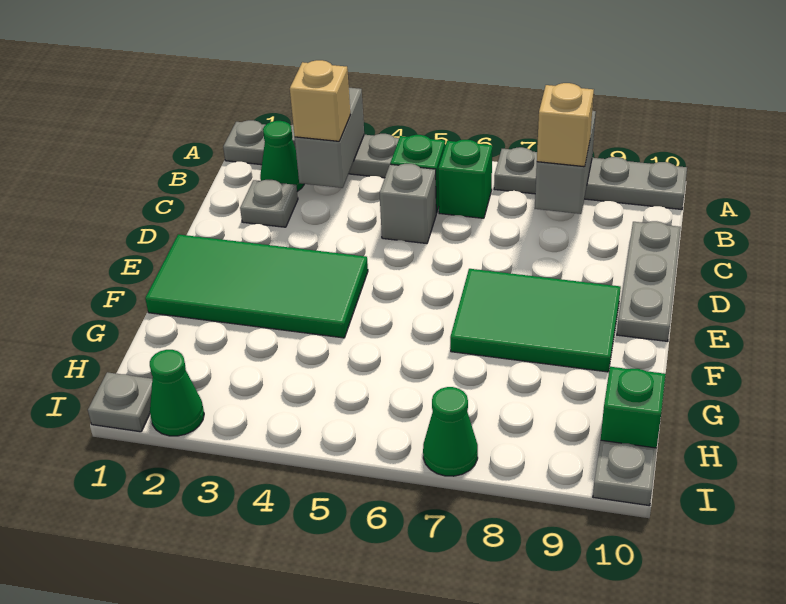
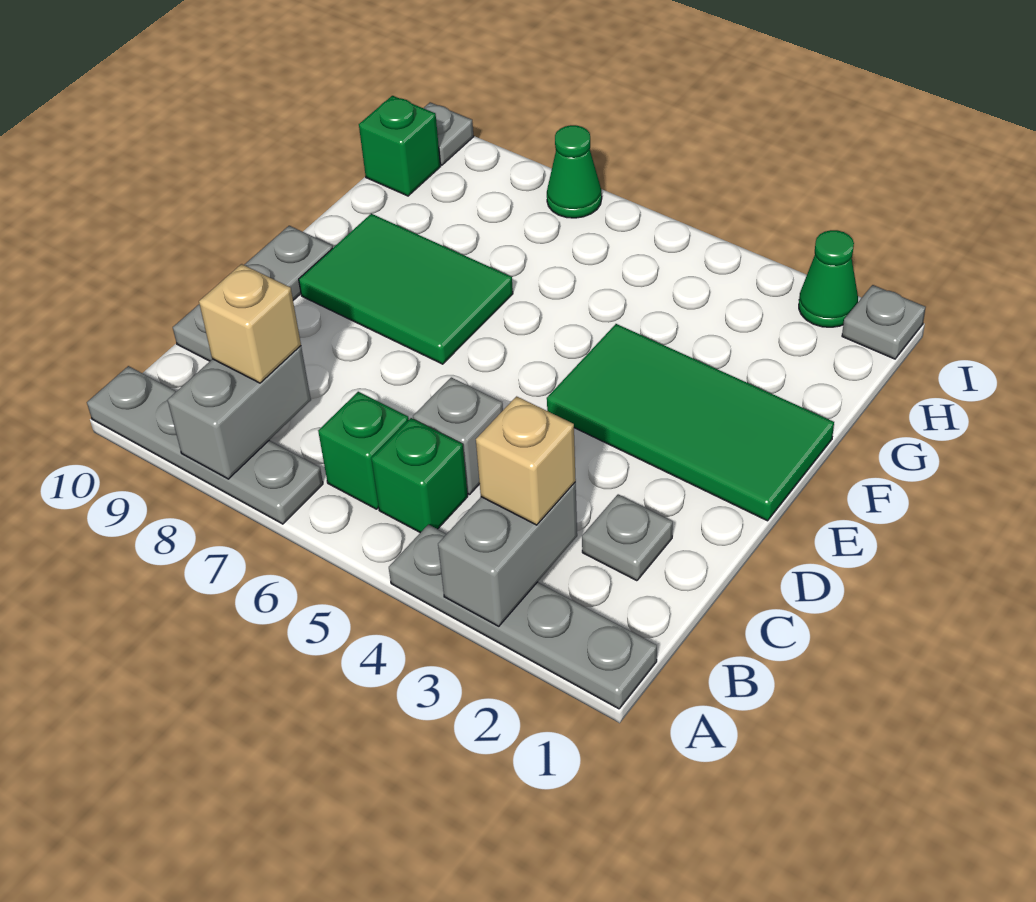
green 1x1 cone [260,121,304,191] -> none

